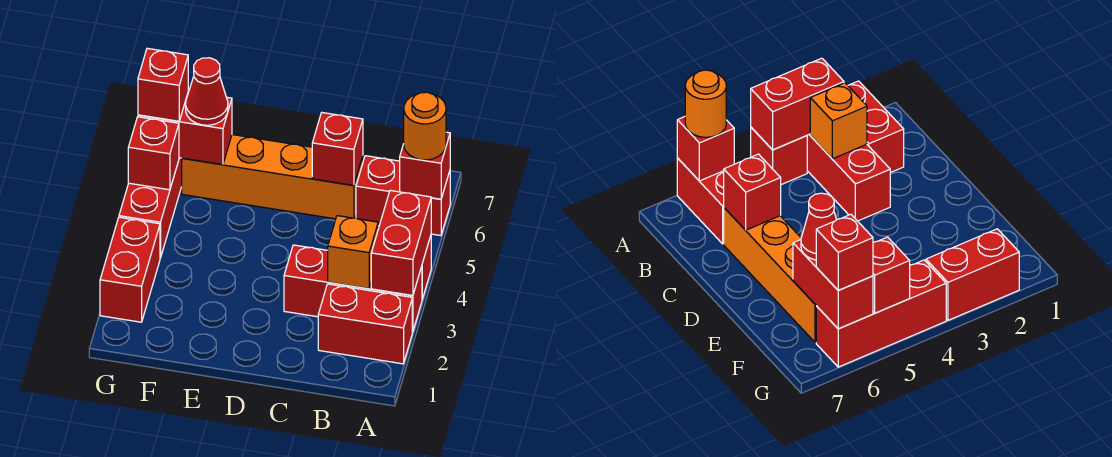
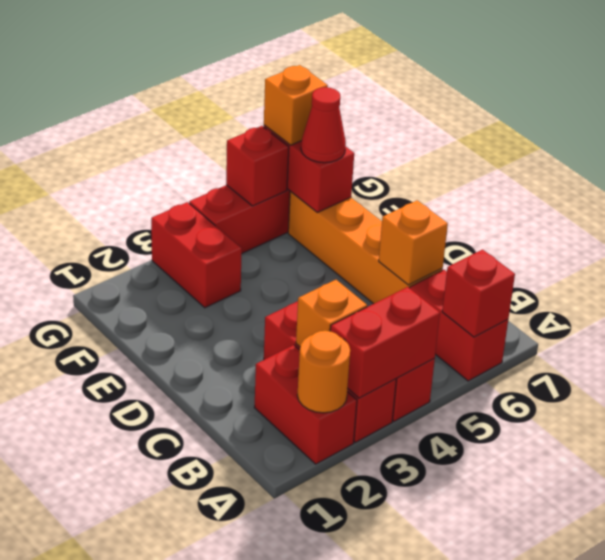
orange 1x1 round brick [404,92,446,160] -> orange 1x1 round brick moved to [297,331,350,413]
red 1x1 brick [312,113,363,185] -> orange 1x1 brick [379,200,448,285]
red 1x2 brick [100,217,160,322] -> red 1x2 brick turned to [151,202,242,308]
red 1x1 brick [138,48,188,121] -> orange 1x1 brick [264,65,328,145]

